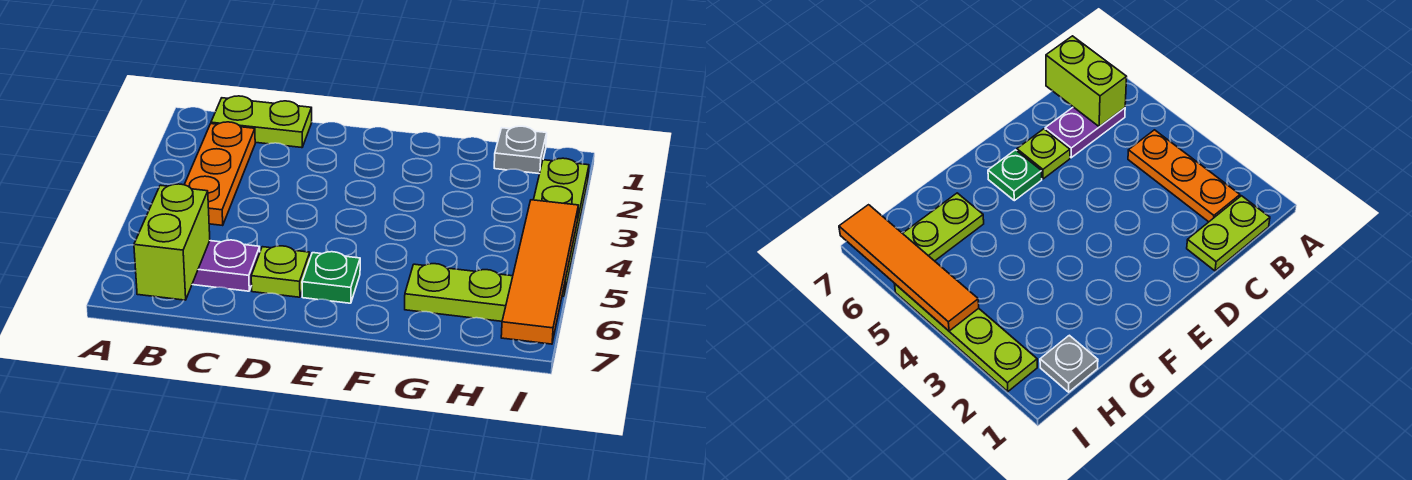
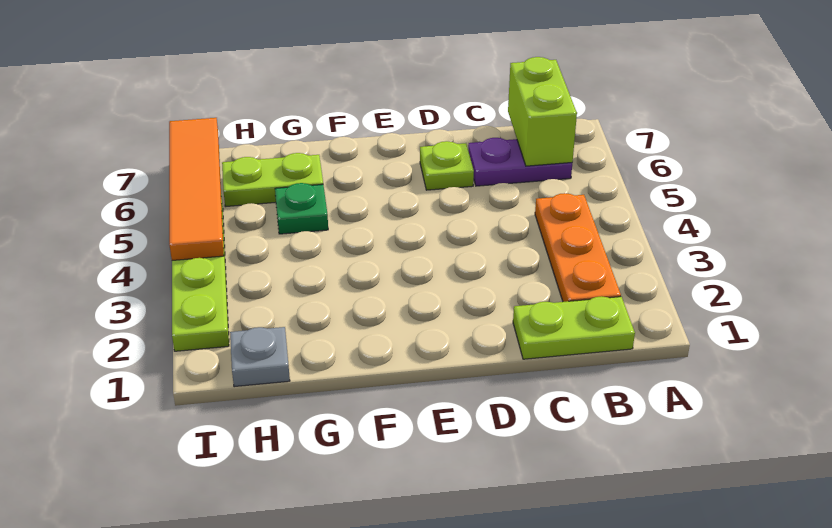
green 1x1 plate [302,252,360,303] -> green 1x1 plate moved to [275,183,328,234]

